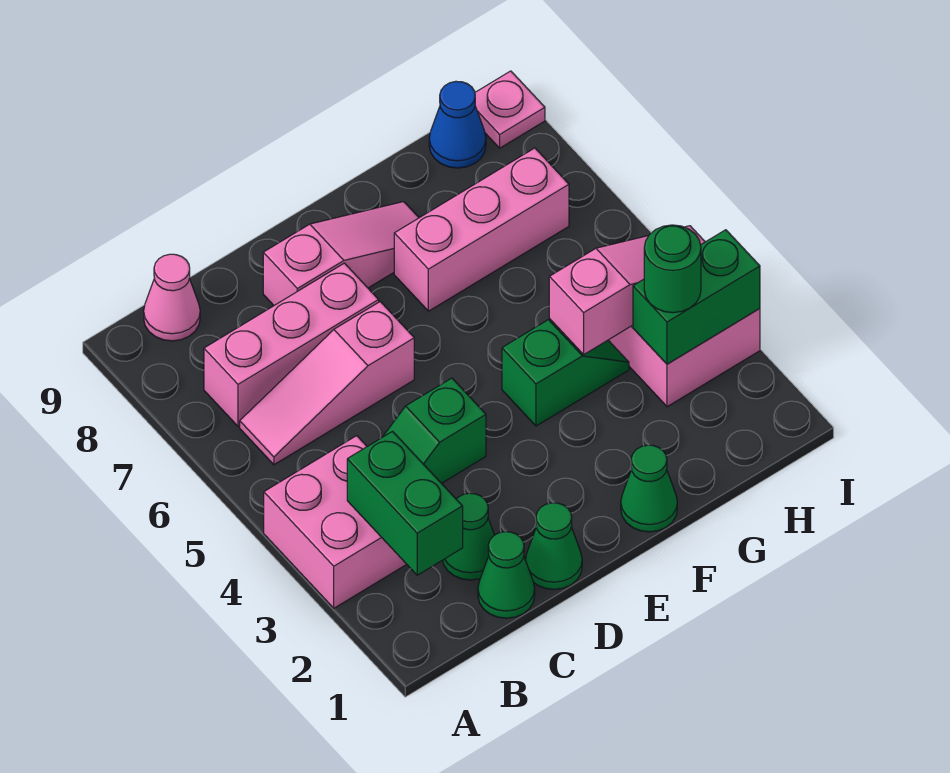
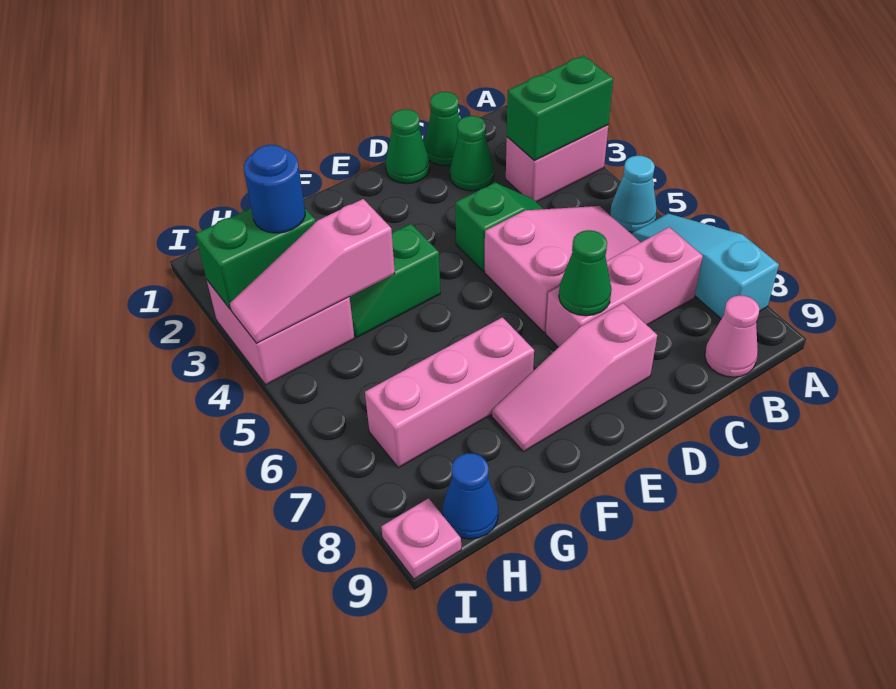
pink 2x2 brick [264,436,407,608] -> pink 1x2 brick [506,125,608,202]
none -> cyan 1x1 cone [610,156,657,232]
none -> cyan 1x3 slope [632,214,779,319]
green 1x2 brick [347,431,463,575] -> green 1x2 brick turned to [507,55,613,161]
pink 1x3 slope [240,302,414,465] -> pink 2x3 slope [485,206,641,333]
green 1x1 cone [621,445,677,532] -> green 1x1 cone moved to [559,230,612,316]
green 1x1 round brick [644,225,701,313] -> blue 1x1 round brick [244,145,305,233]

